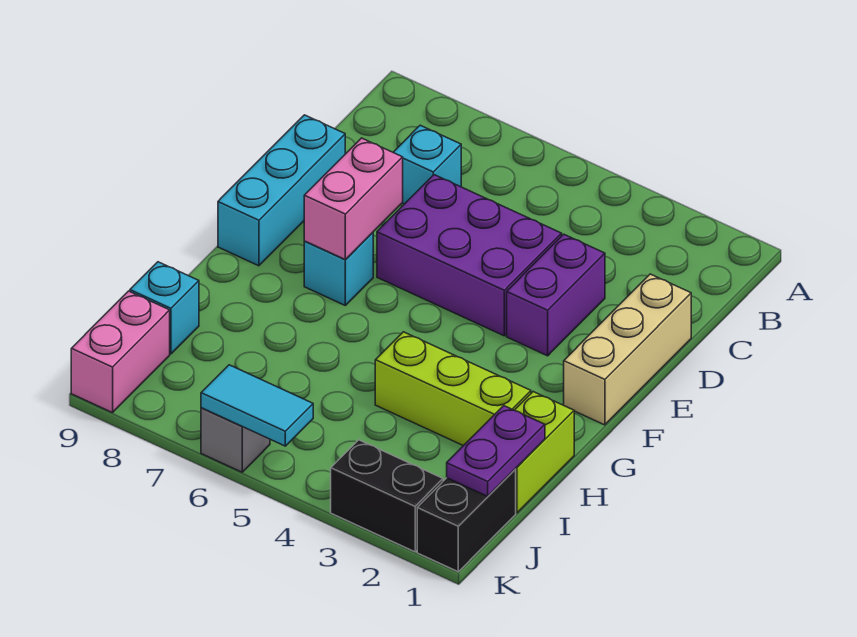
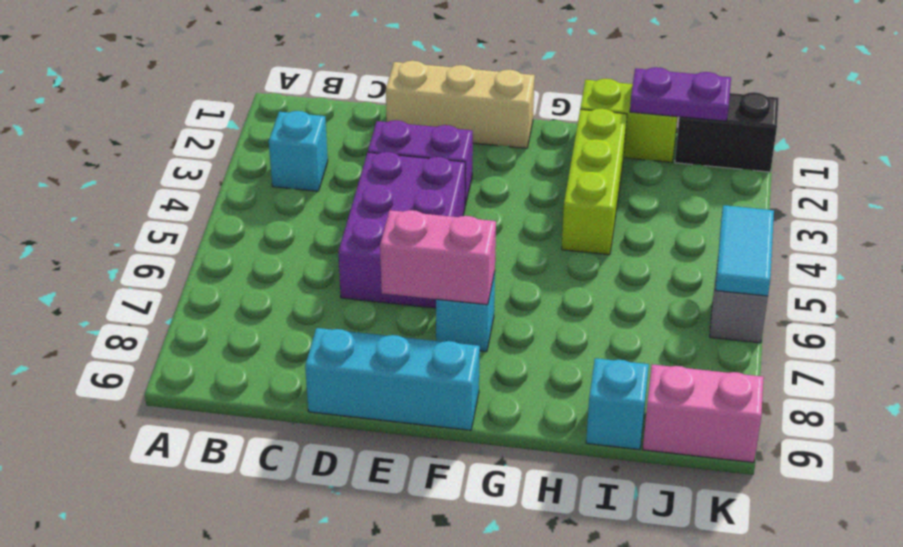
cyan 1x1 brick [393,125,461,204] -> cyan 1x1 brick moved to [269,111,328,191]
black 1x2 brick [331,440,443,552] -> none

